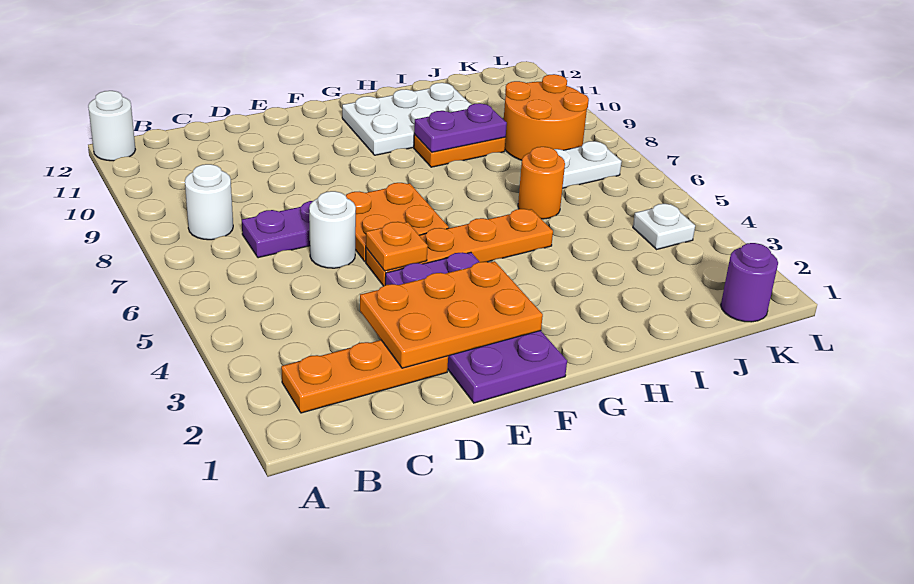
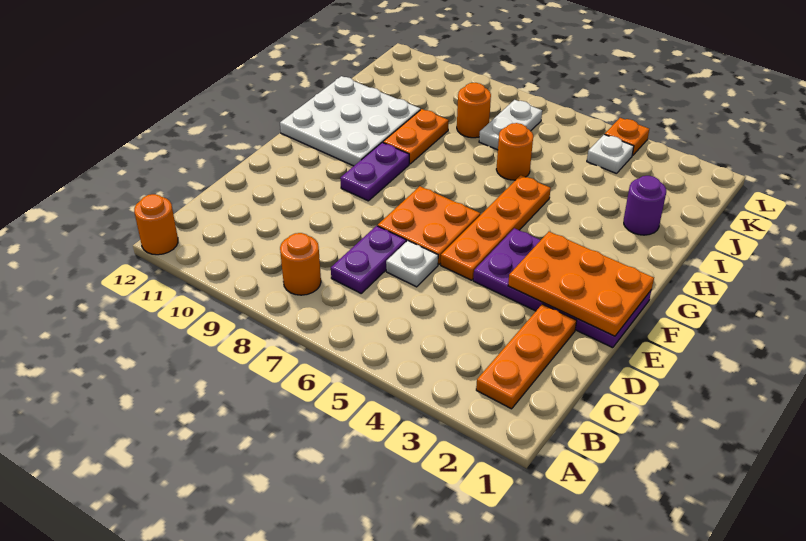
white 1x1 round brick [88,91,136,161] -> orange 1x1 round brick [134,194,178,255]
white 1x1 round brick [185,164,233,240] -> orange 1x1 round brick [280,233,321,295]
orange 2x3 plate [360,261,543,368] -> orange 2x3 plate turned to [508,232,654,336]
white 1x1 round brick [309,191,356,268] -> white 1x1 plate [386,241,438,287]
orange 1x1 plate [366,222,428,271] -> orange 1x1 plate moved to [605,118,649,156]
white 2x3 plate [342,83,472,155] -> white 3x3 plate [280,76,420,166]
purple 1x2 plate [414,103,507,152] -> purple 1x2 plate moved to [340,142,409,201]
orange 2x2 round brick [504,74,589,160] -> orange 1x1 round brick [457,83,491,138]
purple 1x1 round brick [721,243,778,322] -> purple 1x1 round brick moved to [624,176,666,235]

